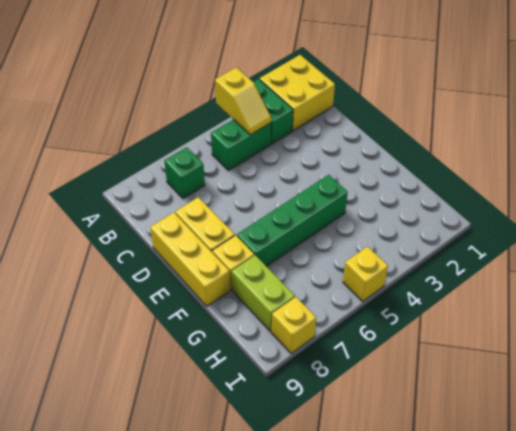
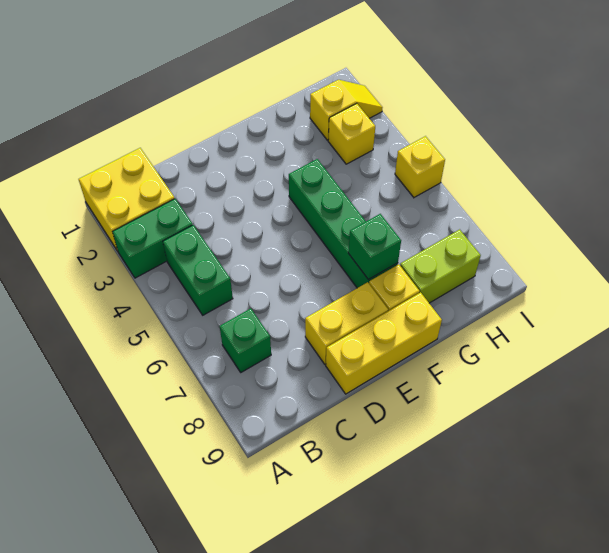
yellow 1x2 slope [215,67,271,135] -> yellow 1x2 slope moved to [310,80,383,140]
none -> green 1x1 brick [348,214,401,280]
yellow 1x1 brick [272,297,316,353] -> yellow 1x1 brick moved to [328,103,375,164]

